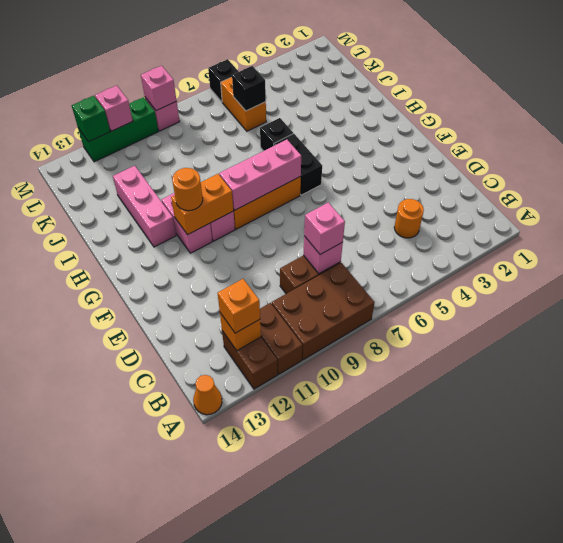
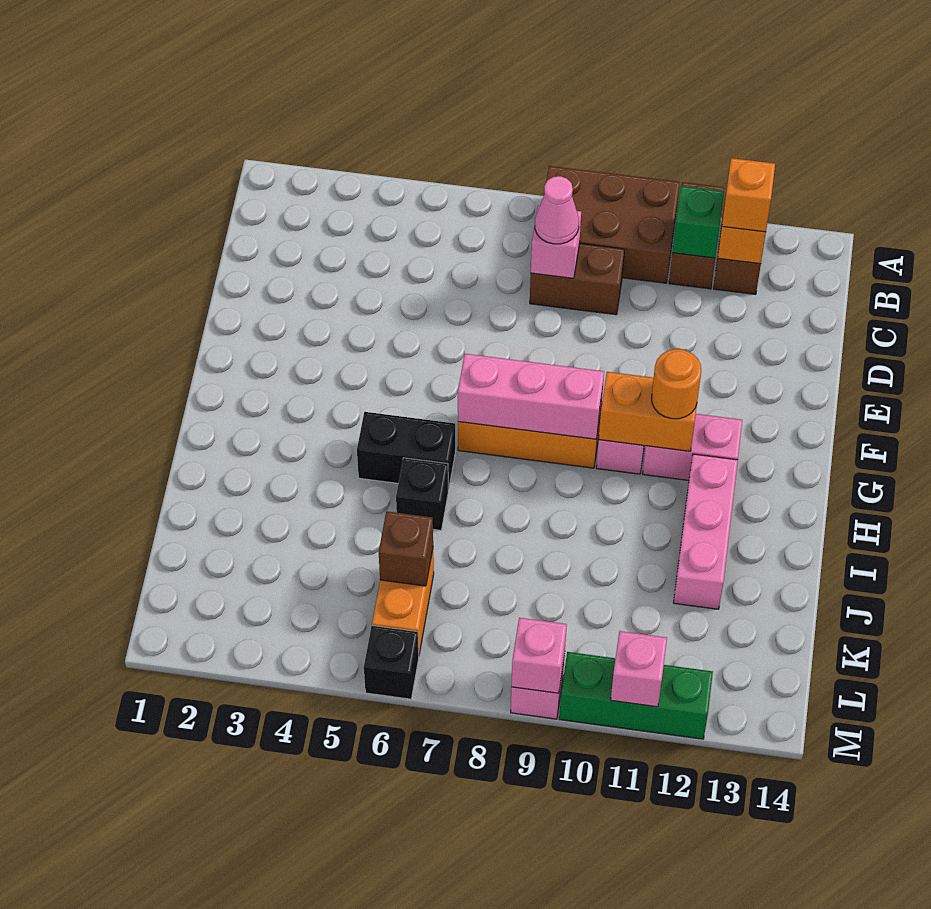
orange 1x1 cone [193,375,222,415] -> none
orange 1x1 round brick [394,199,424,238] -> none
pink 1x1 brick [304,202,345,254] -> pink 1x1 cone [535,176,579,244]
black 1x2 brick [274,133,322,195] -> black 1x2 brick turned to [357,412,455,490]
pink 1x2 brick [161,193,212,253] -> pink 1x2 brick turned to [643,414,742,481]
black 1x1 brick [232,66,266,111] -> brown 1x1 brick [379,511,433,586]
green 1x1 brick [72,96,110,142] -> green 1x1 brick moved to [672,186,724,258]

